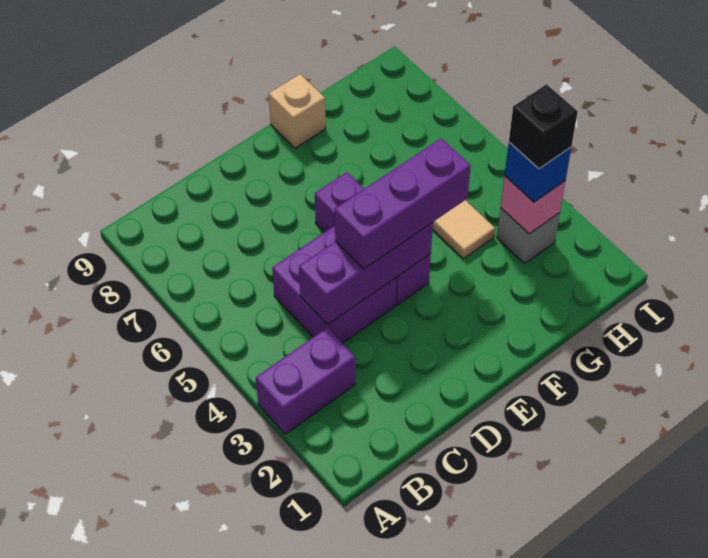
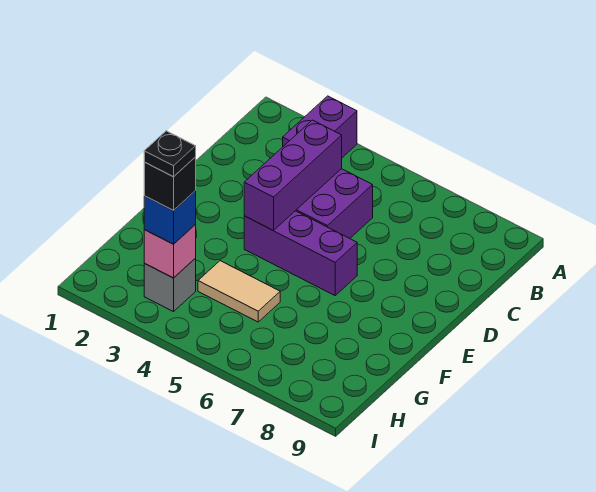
purple 1x3 brick [335,138,471,269] -> none
tan 1x1 brick [269,74,326,148] -> none
none -> black 1x1 plate [144,131,196,177]

